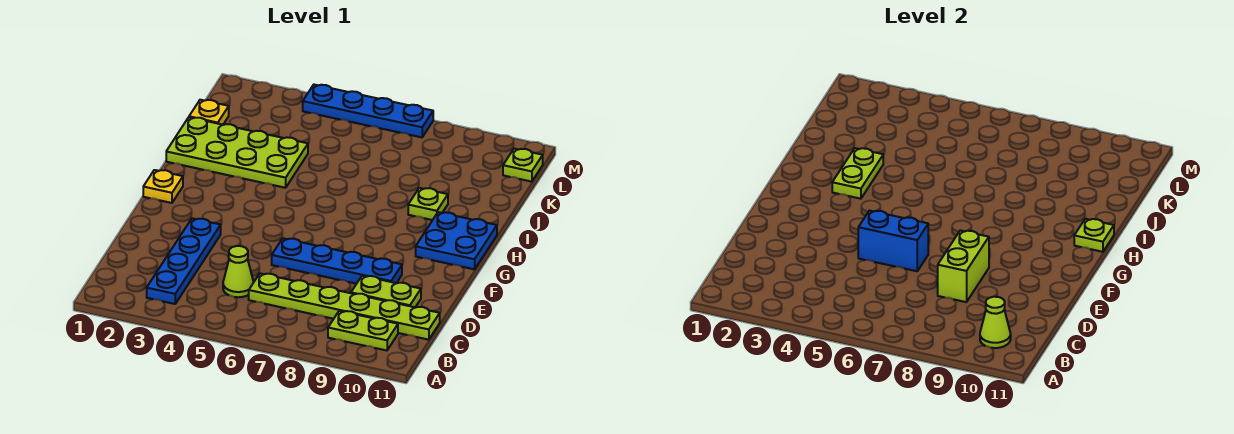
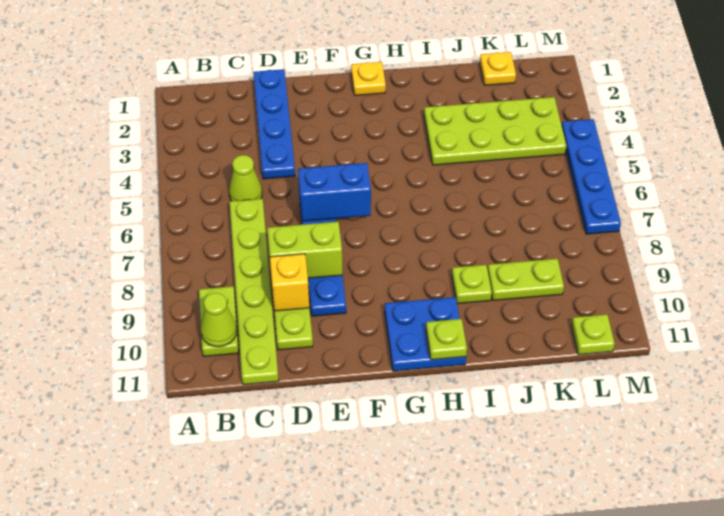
blue 1x4 plate [147,218,221,304] -> blue 1x4 plate turned to [253,69,295,179]
none -> yellow 1x1 brick [270,254,309,311]
blue 1x2 brick [858,211,928,271] -> blue 1x2 brick turned to [298,163,371,221]
lime 1x2 plate [832,148,883,199] -> lime 1x2 plate moved to [488,259,564,300]
lime 2x4 plate [166,117,308,188] -> lime 2x4 plate turned to [424,97,566,165]

